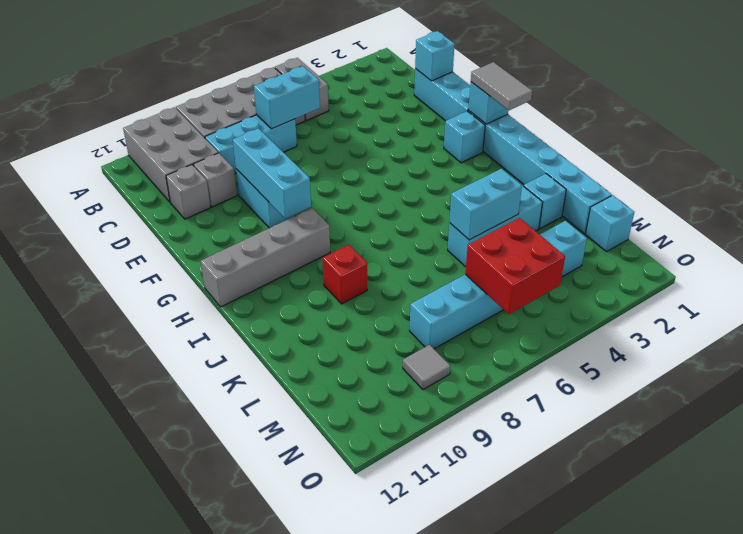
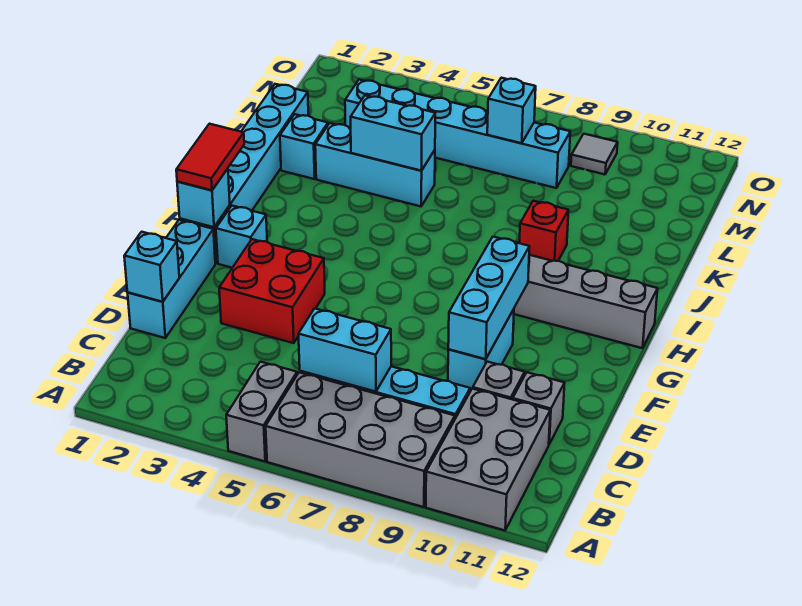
grey 1x2 tile [471,62,532,110] -> red 1x2 tile [176,124,244,190]
cyan 1x1 brick [586,195,634,252] -> cyan 1x1 brick moved to [487,78,536,143]
red 2x2 brick [465,218,565,314] -> red 2x2 brick moved to [219,239,325,343]

